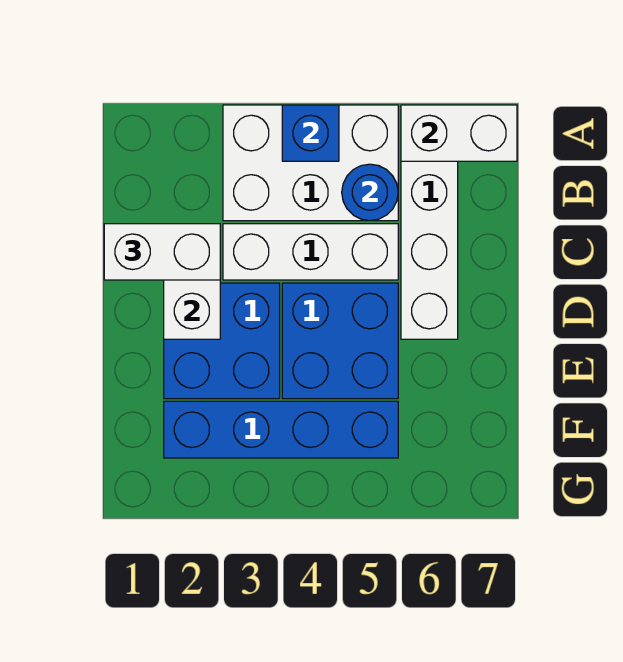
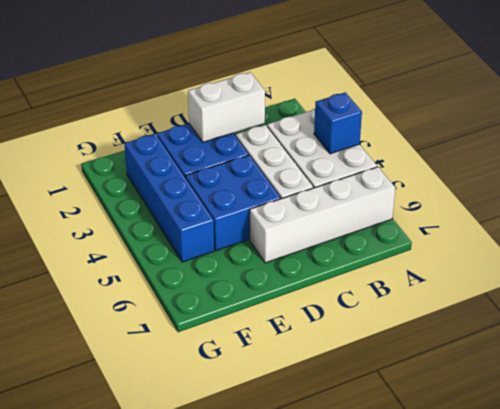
white 1x2 brick [401,105,517,161] -> none
blue 1x1 round brick [342,164,398,221] -> none
white 1x2 brick [104,224,220,280] -> none

